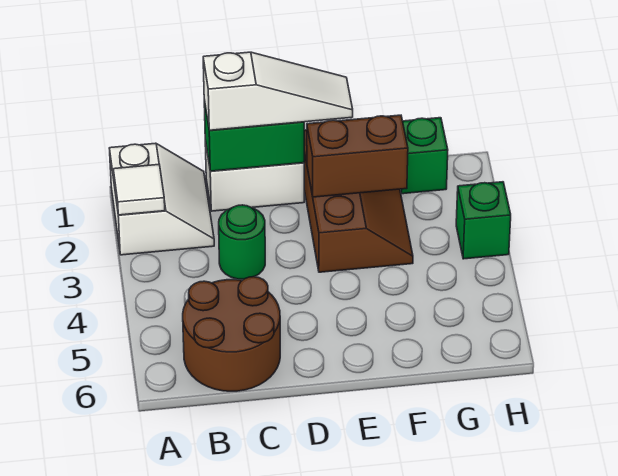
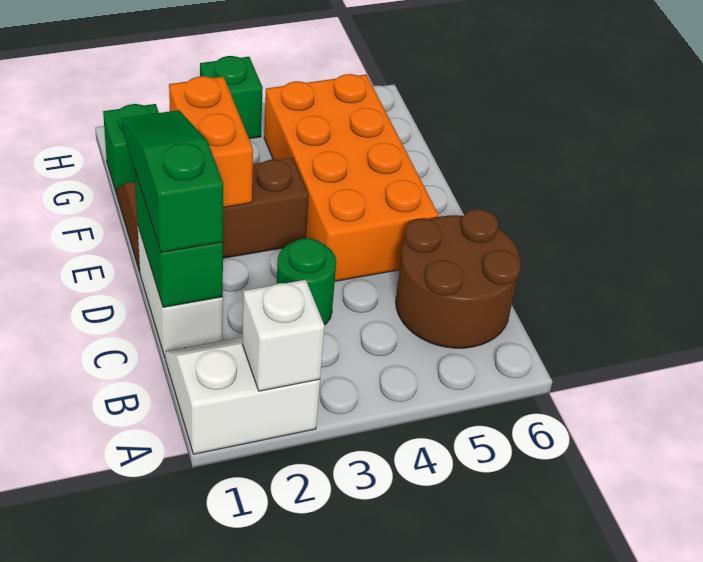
white 1x1 tile [113,164,165,215] -> white 1x1 brick [242,280,324,391]
white 1x3 slope [203,52,353,130] -> green 1x3 slope [122,110,223,252]
none -> orange 2x4 brick [264,74,439,281]
brown 1x2 brick [307,115,408,197] -> orange 1x2 brick [169,76,253,207]

